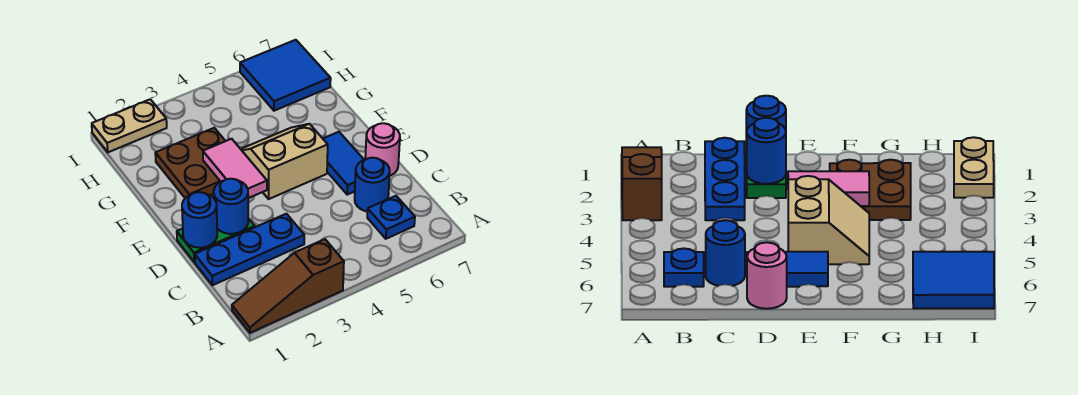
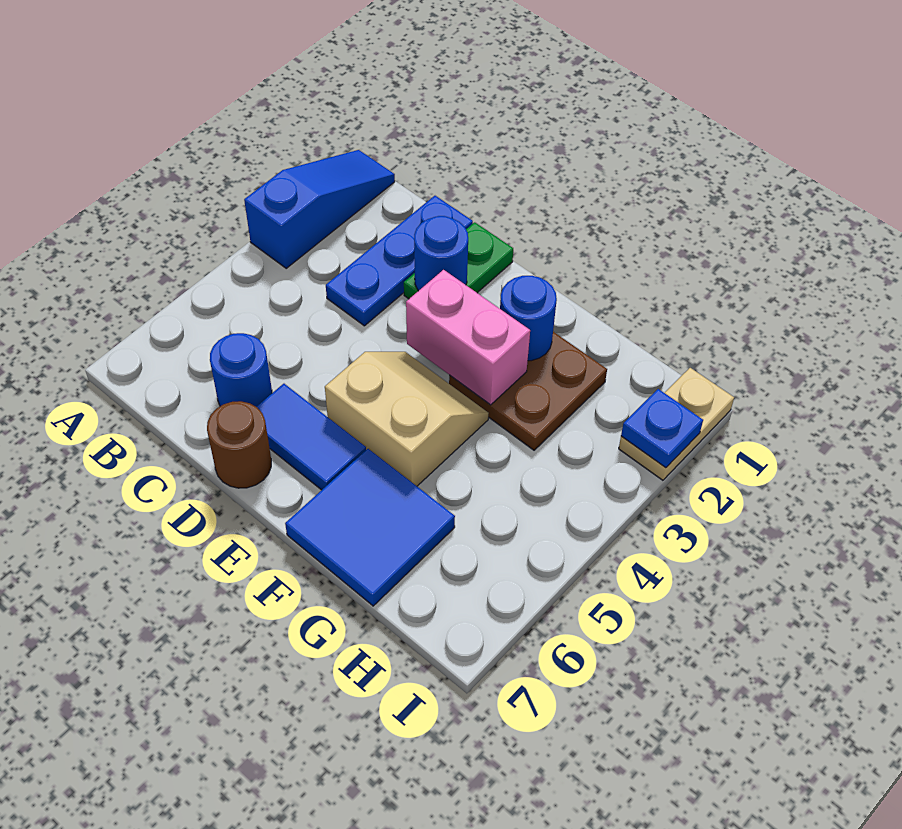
brown 1x3 slope [232,239,344,333] -> blue 1x3 slope [244,150,395,268]
blue 1x1 plate [367,196,415,239] -> blue 1x1 plate moved to [621,389,703,468]
blue 1x1 round brick [182,192,217,248] -> blue 1x1 round brick moved to [500,276,557,361]
pink 1x1 round brick [365,123,400,176] -> brown 1x1 round brick [207,401,271,488]
pink 1x2 tile [203,139,267,198] -> pink 1x2 brick [406,270,530,405]
tan 2x2 slope [241,124,328,199] -> tan 2x2 slope turned to [325,352,489,486]
blue 2x2 tile [240,40,331,111] -> blue 2x2 tile moved to [285,449,455,606]

